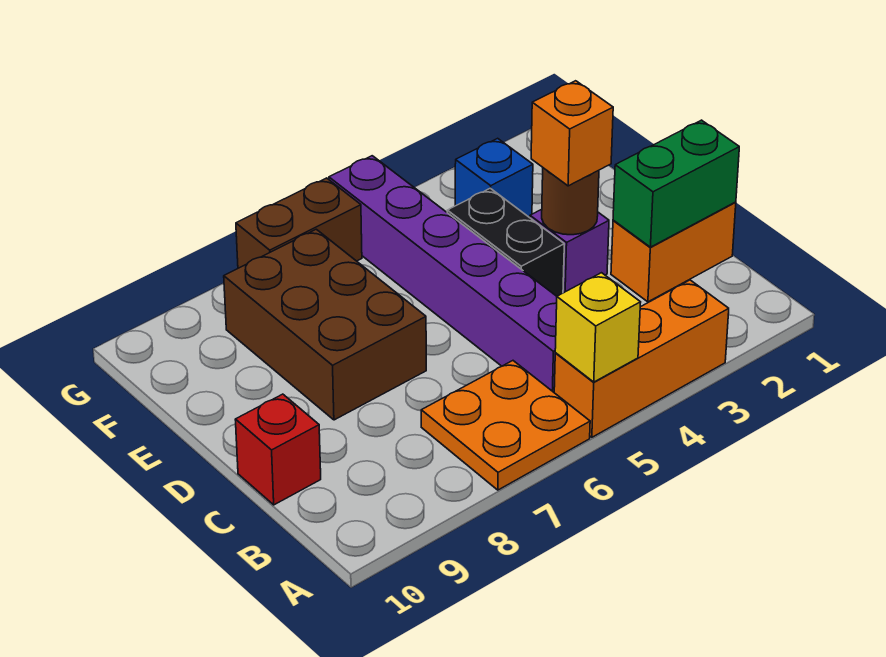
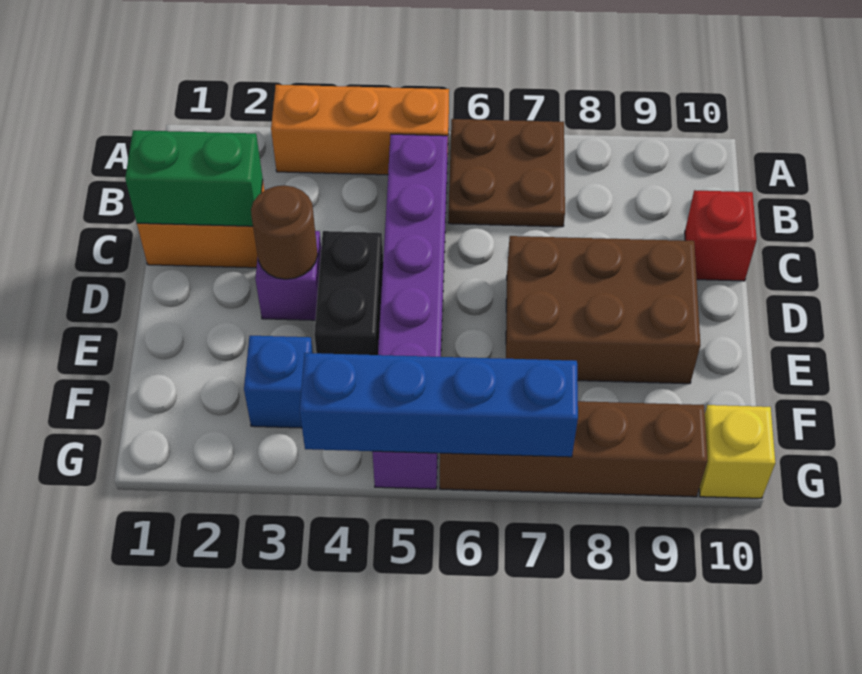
yellow 1x1 brick [555,273,641,382] -> yellow 1x1 brick moved to [699,405,775,498]
orange 2x2 plate [421,361,590,490] -> brown 2x2 plate [448,119,565,227]
orange 1x1 brick [531,81,613,186] -> none
brown 2x3 brick [224,229,426,420] -> brown 2x3 brick turned to [506,236,700,384]
none -> blue 1x4 brick [300,353,578,457]
brown 1x2 brick [236,178,362,268] -> brown 1x4 brick [440,401,707,497]

